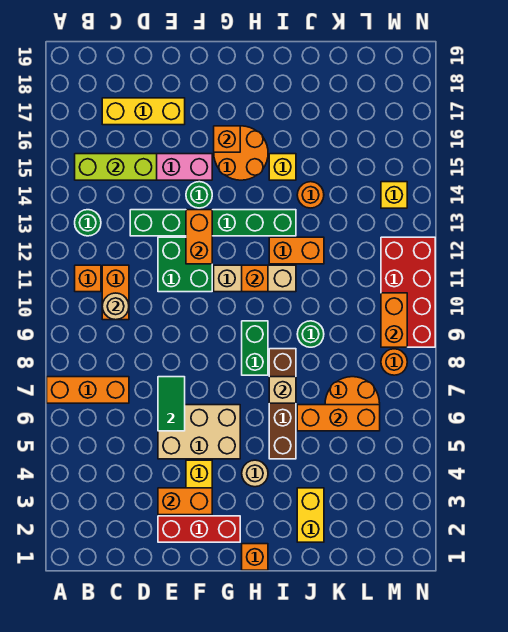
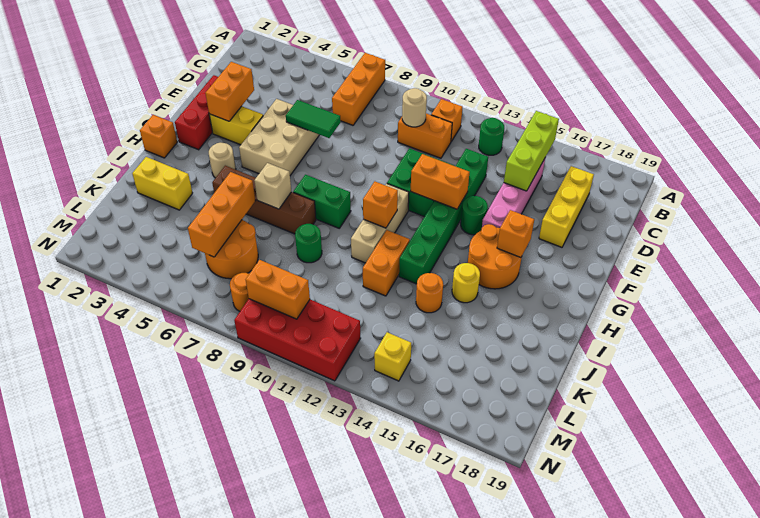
yellow 1x1 brick [269,154,296,180] -> yellow 1x1 round brick [452,263,480,303]

